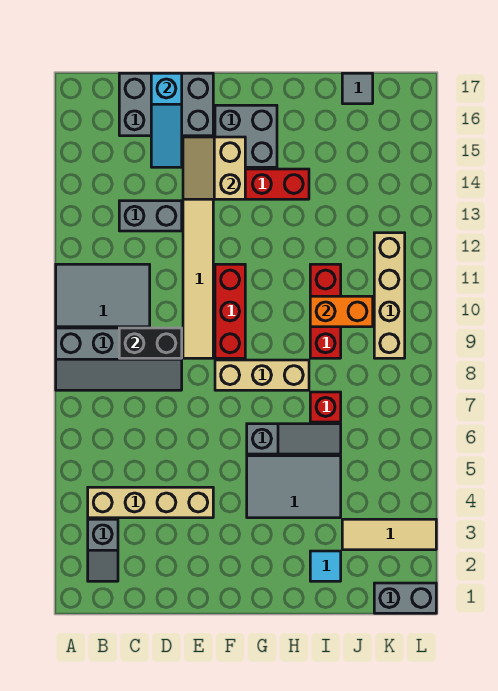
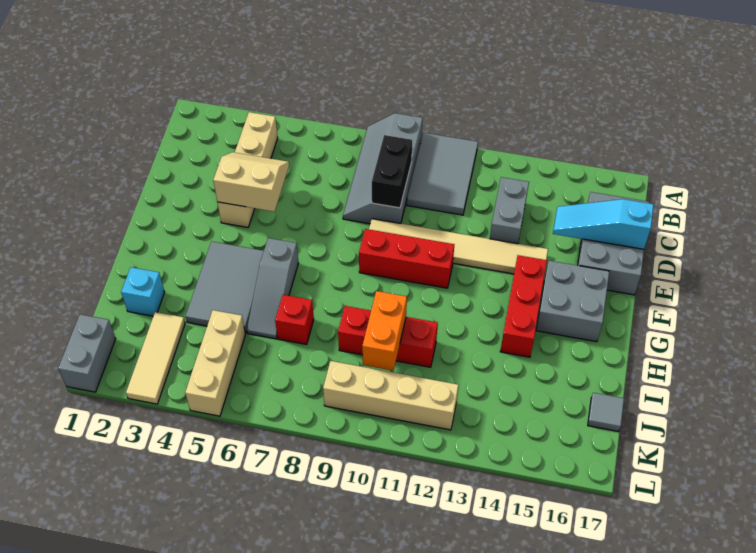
grey 1x2 slope [88,519,118,581] -> none
tan 2x2 slope [183,137,245,199] -> tan 2x2 slope moved to [213,152,289,212]
tan 1x3 brick [215,360,309,390] -> tan 1x3 brick moved to [185,310,245,416]
cyan 1x1 tile [310,551,341,581] -> cyan 1x1 brick [121,267,165,316]

